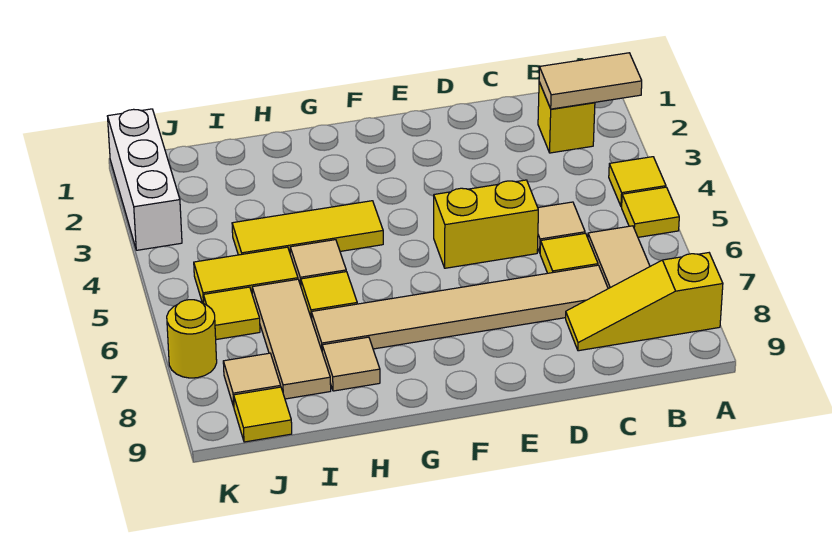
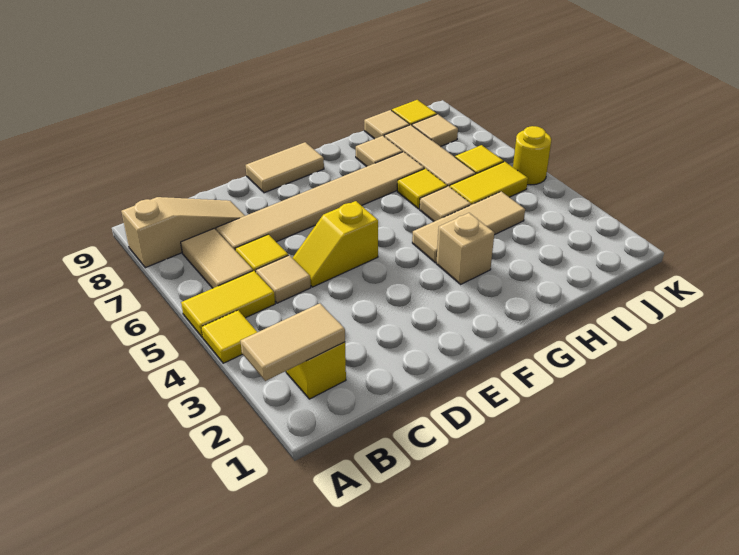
yellow 1x1 tile [622,187,679,237] -> yellow 1x2 tile [181,271,275,337]
yellow 1x3 slope [566,253,723,351] -> tan 1x3 slope [121,197,245,268]
yellow 1x2 brick [434,180,538,268] -> yellow 1x2 slope [293,201,378,287]
none -> tan 1x2 tile [246,142,324,193]
none -> tan 1x1 brick [436,213,494,284]
yellow 1x3 tile [232,201,383,255] -> tan 1x3 tile [412,192,525,263]
none -> tan 1x1 tile [364,110,410,139]
white 1x3 brick [108,109,182,250] -> none
yellow 1x1 round brick [167,300,217,378] -> yellow 1x1 round brick moved to [513,126,551,185]

